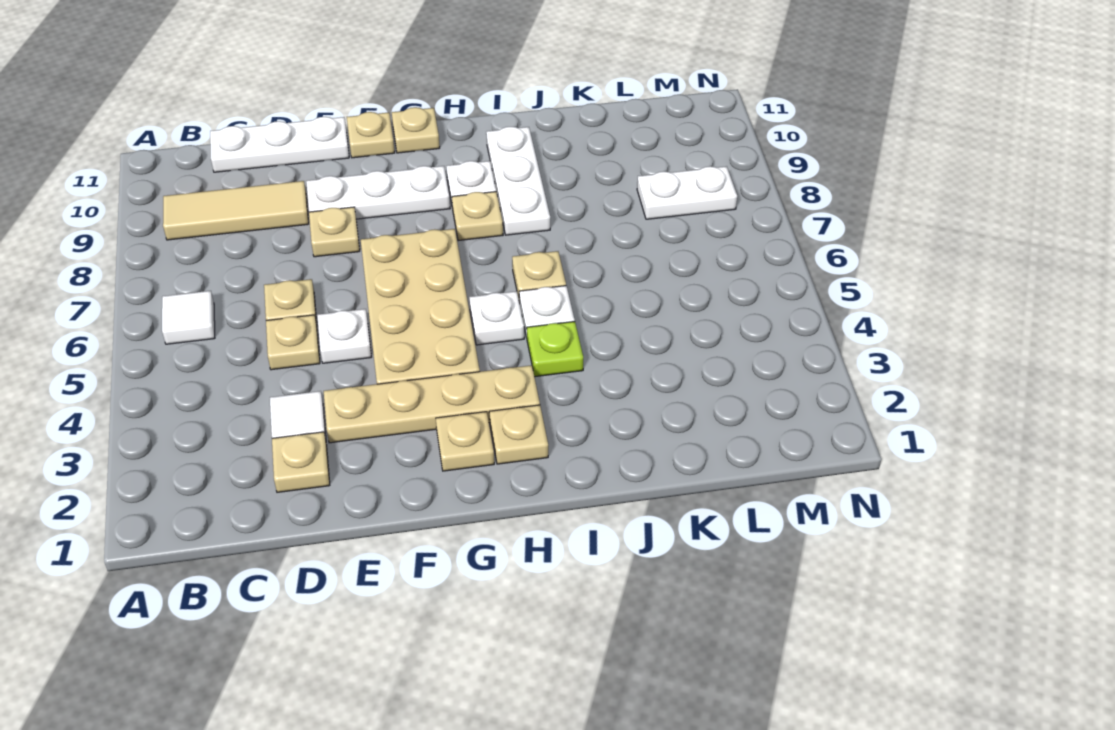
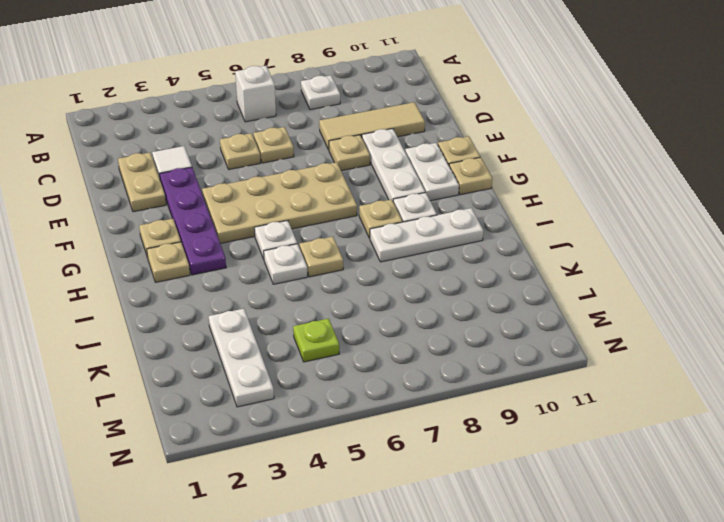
white 1x1 tile [162,291,215,344] -> white 1x1 brick [235,66,276,122]
tan 1x3 tile [163,181,309,240] -> tan 1x3 tile turned to [319,102,425,150]
white 1x3 plate [210,117,349,172] -> white 1x3 plate moved to [209,309,274,407]
tan 1x1 plate [272,432,330,492] -> tan 1x2 plate [118,153,166,212]
tan 1x4 plate [324,365,540,443] -> purple 1x4 plate [160,167,226,275]
white 1x1 plate [317,309,371,363] -> white 1x1 plate moved to [301,76,340,110]
lime 1x1 plate [527,322,583,377] -> lime 1x1 plate moved to [293,319,339,362]
white 1x2 plate [637,166,737,219] -> white 1x2 plate moved to [405,143,459,201]

